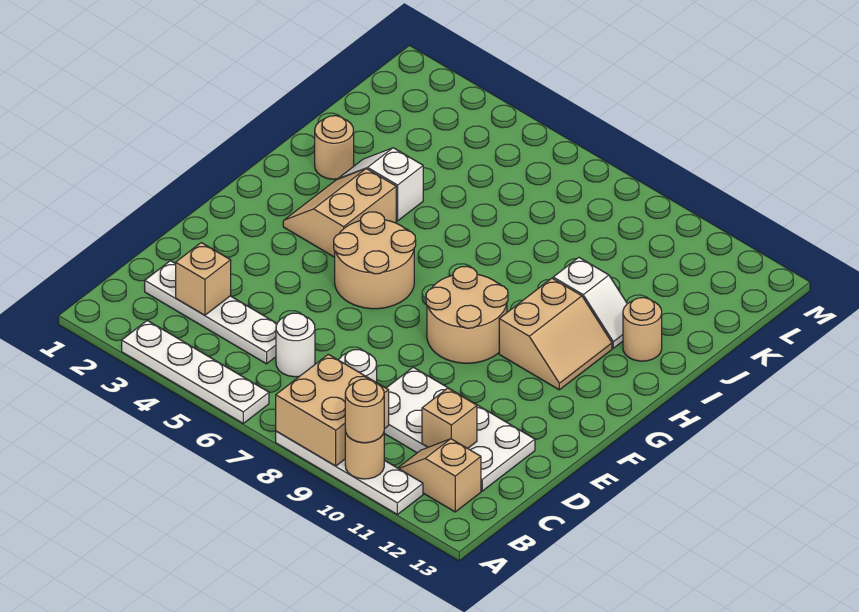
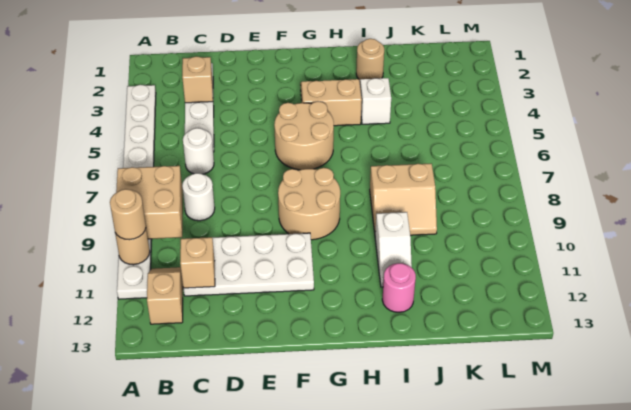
white 2x4 plate [384,367,535,491] -> white 2x4 plate turned to [183,233,314,296]
tan 2x2 slope [499,278,612,390] -> tan 2x2 slope moved to [370,164,437,235]
tan 1x1 round brick [623,298,662,361] -> pink 1x1 round brick [382,263,416,312]

